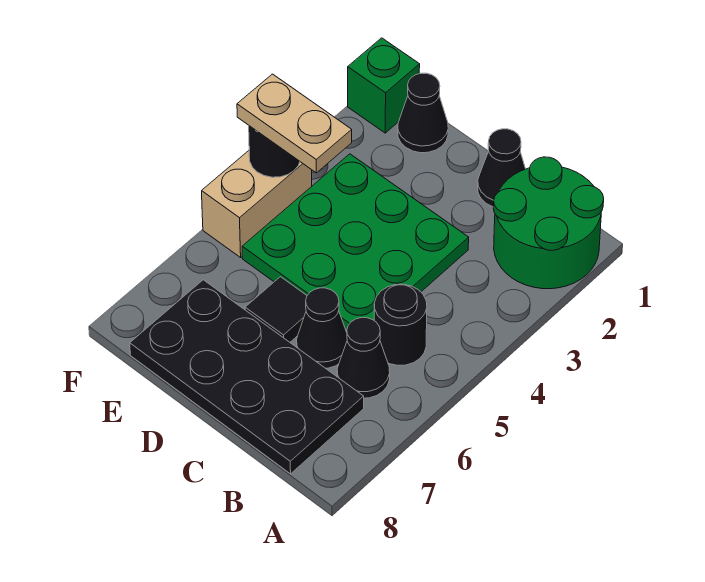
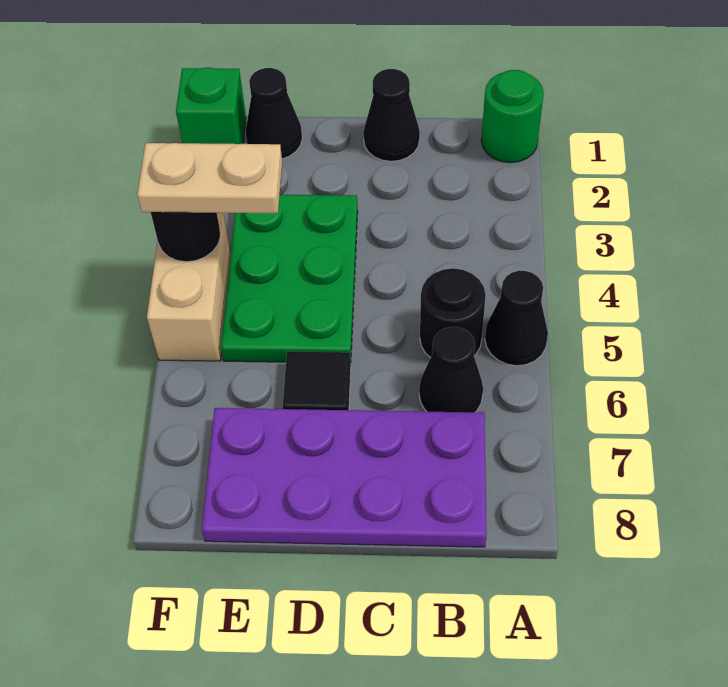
green 2x2 round brick [493,157,604,289] -> green 1x1 round brick [481,70,544,163]
black 2x4 plate [130,280,364,474] -> purple 2x4 plate [202,408,486,547]
green 3x3 plate [242,154,469,332] -> green 2x3 plate [221,195,358,362]
black 1x1 cone [297,288,347,368] -> black 1x1 cone moved to [485,271,548,366]

